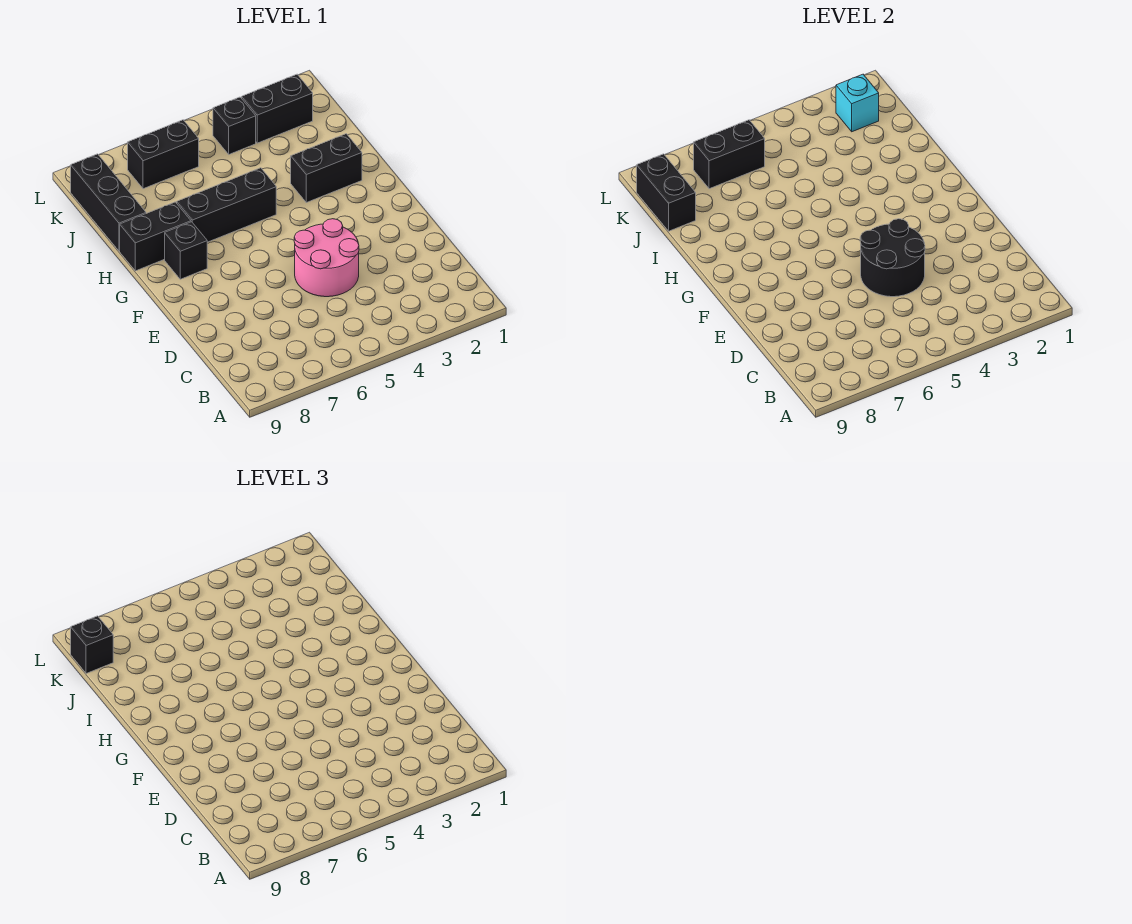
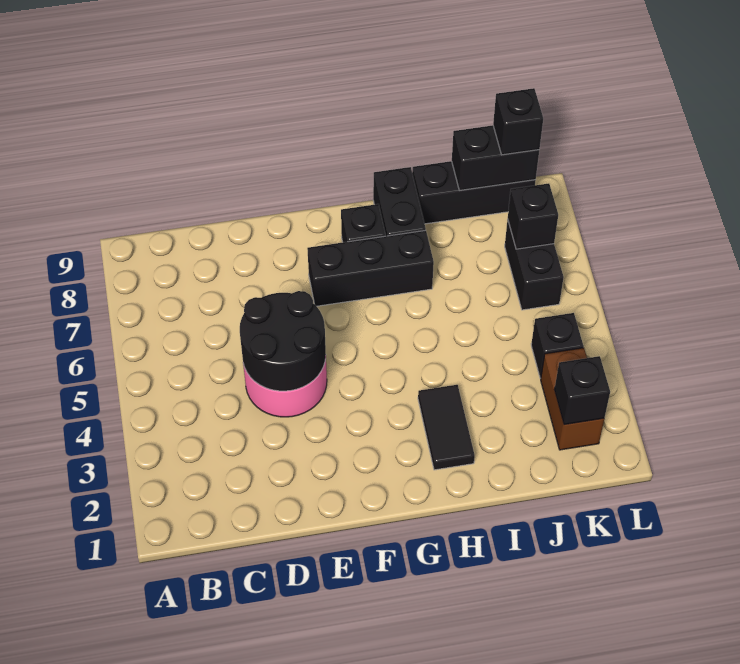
black 1x2 brick [291,134,362,203] -> black 1x2 tile [418,385,475,470]
black 1x3 brick [177,168,276,242] -> black 1x3 brick turned to [307,230,434,306]
black 1x2 brick [242,74,313,143] -> brown 1x2 brick [541,348,604,450]
cyan 1x1 brick [836,74,879,132] -> black 1x1 brick [554,356,610,425]
black 1x2 brick [694,120,765,189] -> black 1x1 brick [508,183,558,249]

